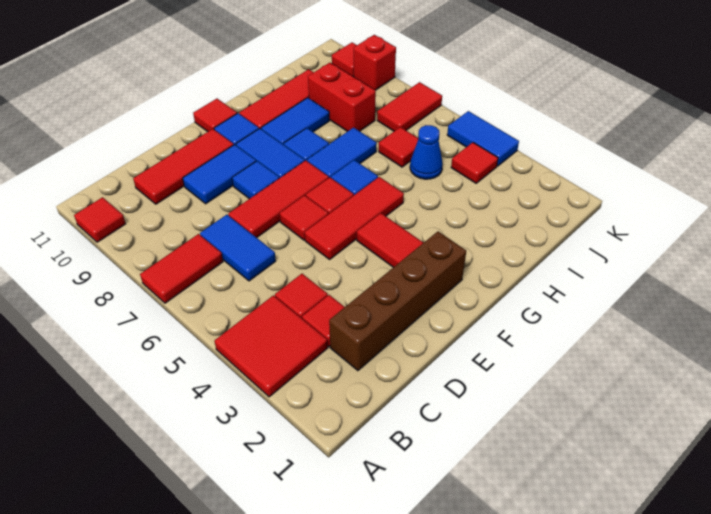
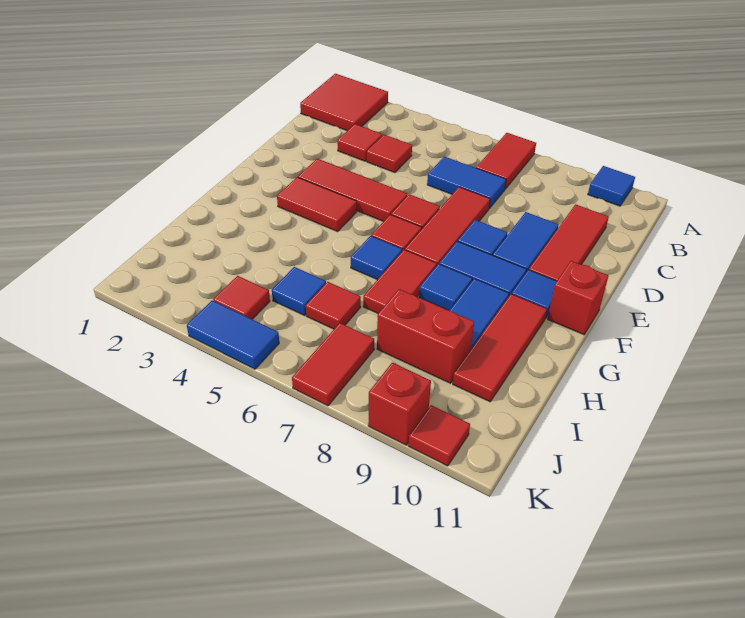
red 2x2 tile [214,295,328,397] -> red 2x2 tile moved to [300,74,388,131]
red 1x1 tile [74,197,126,242] -> blue 1x1 tile [588,166,635,206]
brown 1x4 brick [329,231,466,371] -> none
red 1x3 tile [305,177,404,259] -> red 1x3 tile turned to [298,159,408,222]
red 1x1 tile [193,99,237,132] -> red 1x1 brick [548,261,608,335]
blue 1x2 tile [307,127,377,178] -> red 1x2 tile [363,250,437,313]
blue 1x1 cone [410,125,443,179] -> blue 1x1 tile [272,267,326,315]

